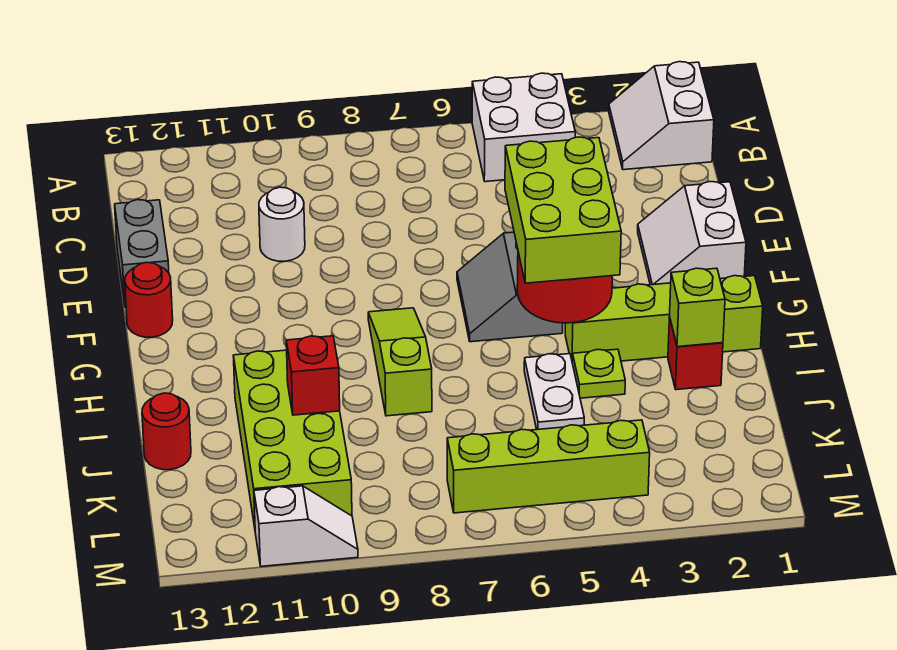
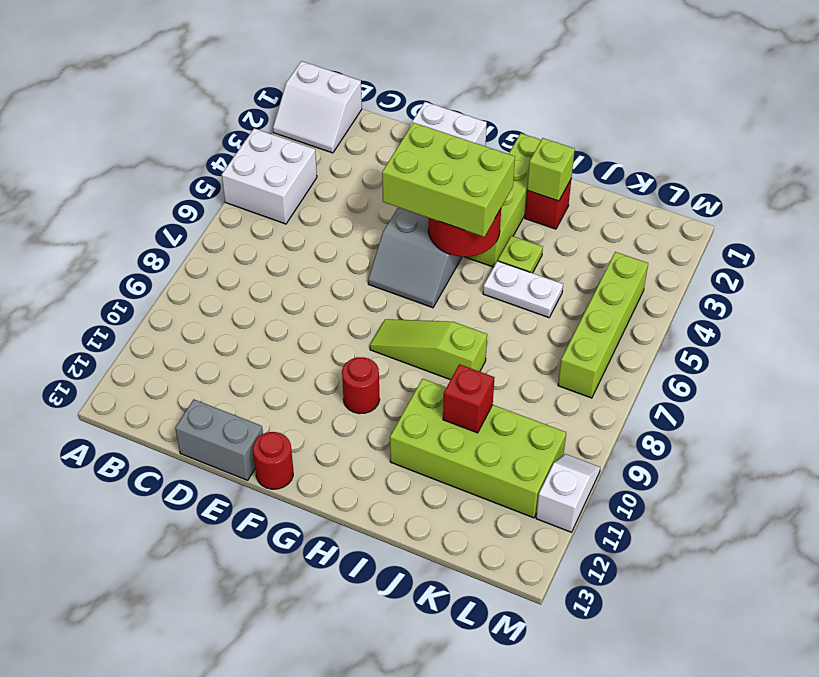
white 1x1 round brick [259,187,305,261] -> none
red 1x1 round brick [142,393,191,470] -> red 1x1 round brick moved to [342,357,380,414]

